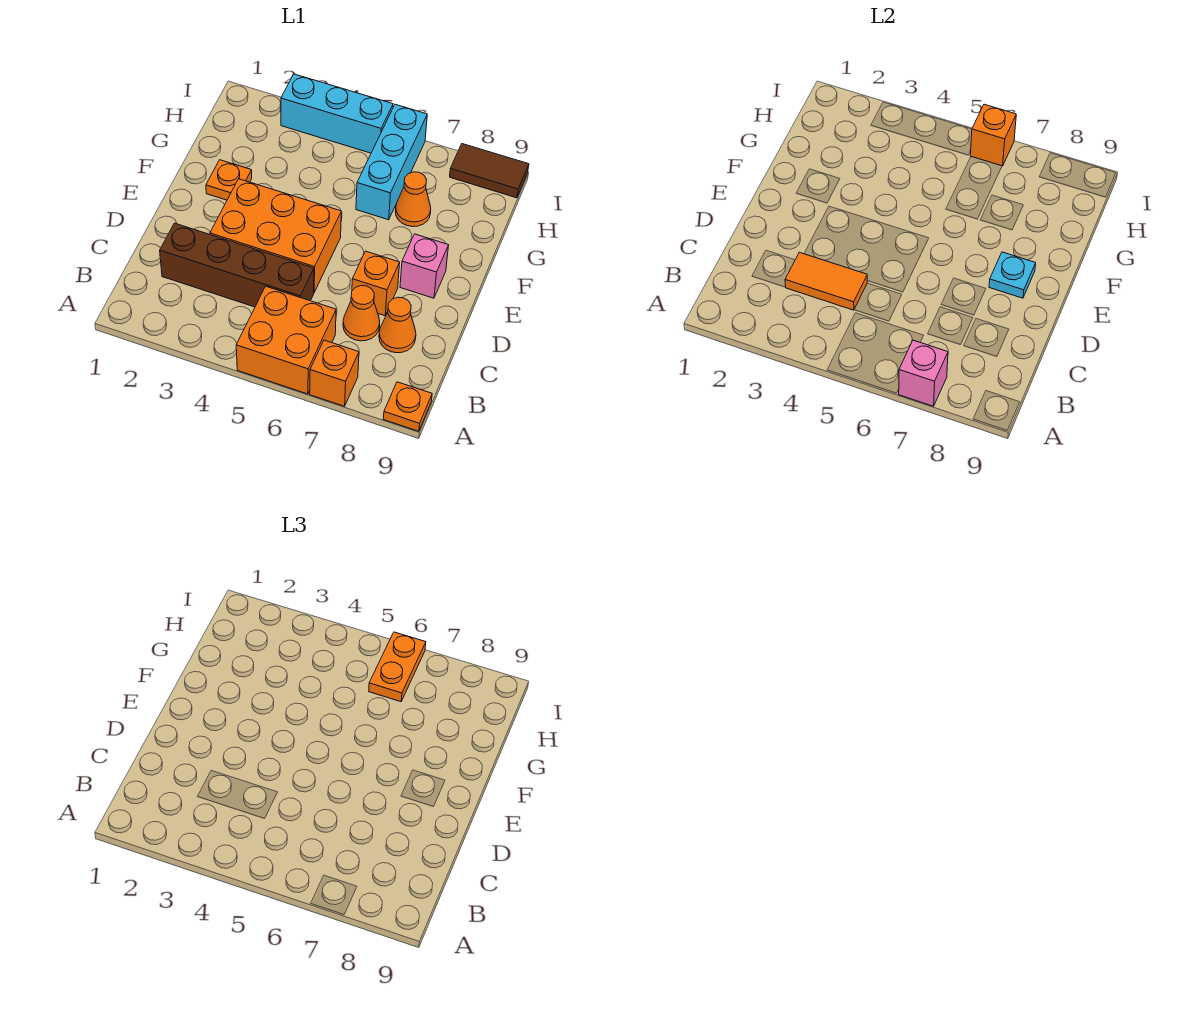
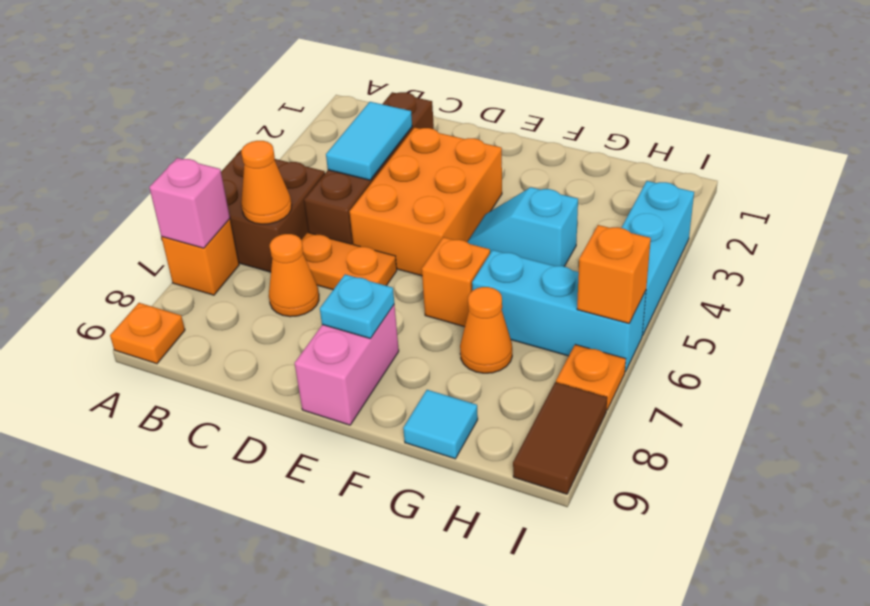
orange 2x2 brick [236,286,336,394] -> brown 2x2 brick [221,150,325,272]
orange 1x2 tile [785,252,867,310] -> cyan 1x2 tile [326,102,412,180]
orange 1x1 cone [379,297,416,353] -> orange 1x1 cone moved to [241,141,292,224]
orange 1x1 brick [352,251,400,316] -> orange 1x1 brick moved to [422,237,490,327]
pink 1x1 brick [400,234,449,298] -> pink 1x2 brick [295,305,399,425]
orange 1x1 plate [206,160,252,200] -> orange 1x1 plate moved to [556,345,626,410]
none -> cyan 1x2 slope [468,187,578,266]
none -> cyan 1x1 tile [403,390,478,459]
orange 1x2 plate [369,632,426,702] -> orange 1x2 plate moved to [301,233,397,290]

